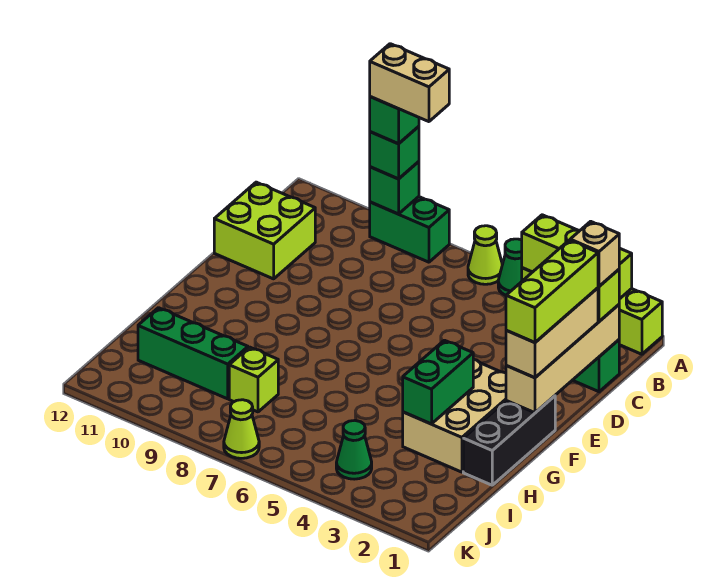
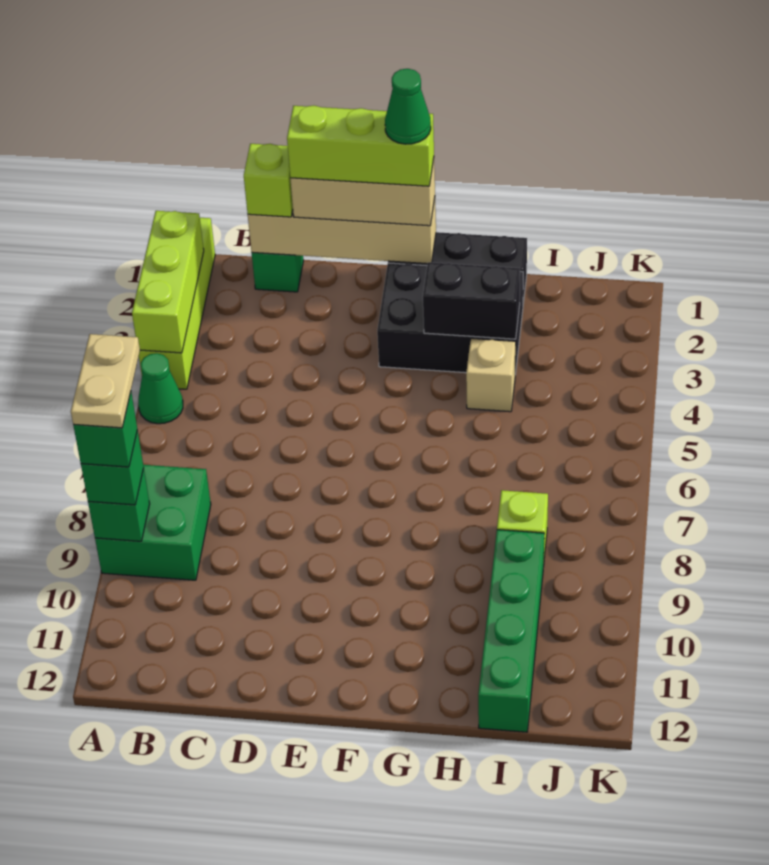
lime 1x1 cone [468,226,502,284] -> none
green 1x2 brick [370,197,449,262] -> green 2x2 brick [95,465,211,580]
tan 1x2 brick [370,44,449,122] -> tan 1x2 plate [71,334,140,428]
tan 1x1 brick [570,221,619,286] -> tan 1x1 brick moved to [466,338,516,412]
lime 2x2 brick [214,182,315,279] -> none
tan 2x3 brick [403,359,506,472] -> black 2x3 brick [377,263,523,375]
green 1x2 brick [403,340,473,424] -> black 1x2 brick [423,262,520,339]
green 1x3 brick [138,308,248,399] -> green 1x4 brick [478,530,544,732]
green 1x1 cone [336,421,372,479] -> green 1x1 cone moved to [385,69,431,144]
lime 1x1 cone [224,400,259,458] -> none

